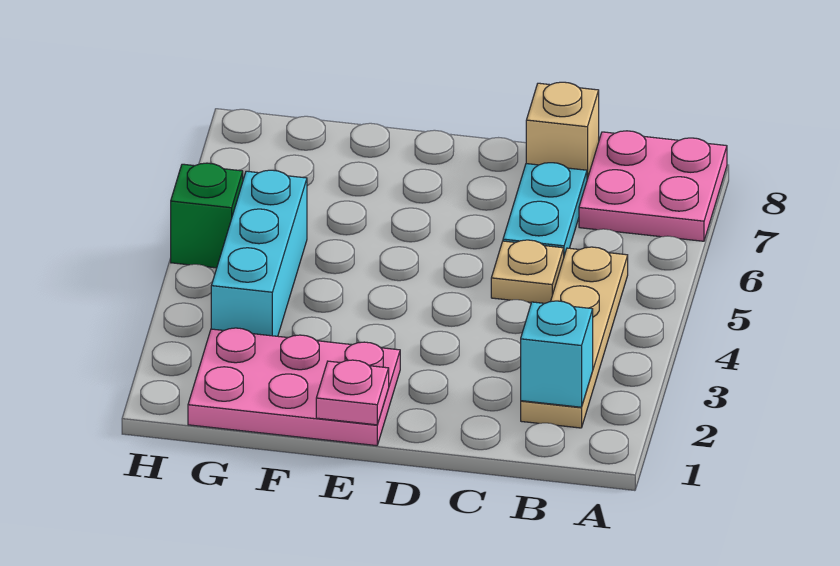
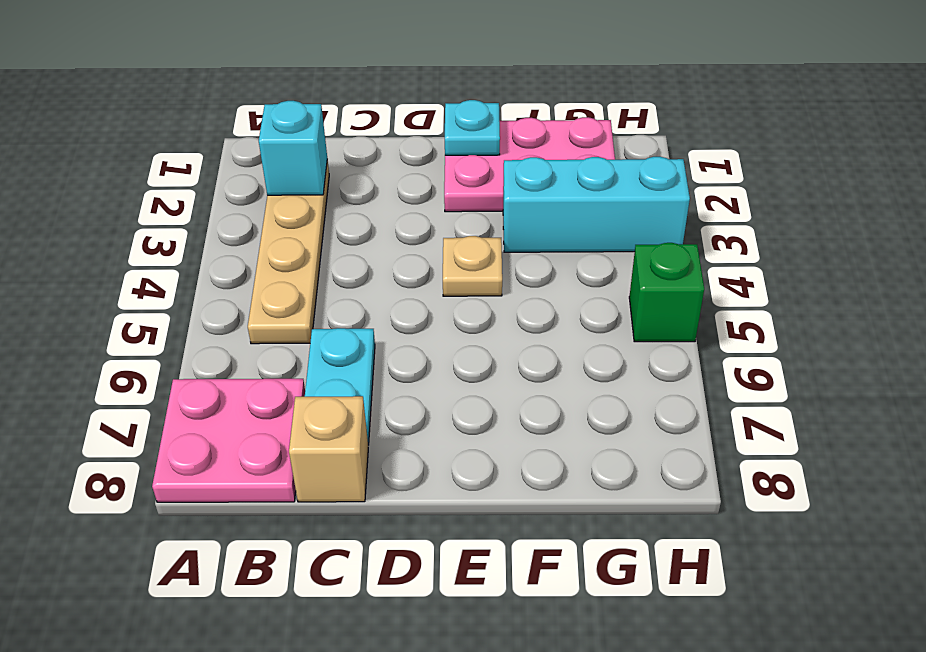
tan 1x1 plate [491,240,564,303] -> tan 1x1 plate moved to [443,236,502,296]
pink 1x1 plate [316,360,389,425] -> cyan 1x1 plate [445,100,500,155]
cyan 1x3 brick [211,170,307,336] -> cyan 1x3 brick turned to [503,157,690,252]

